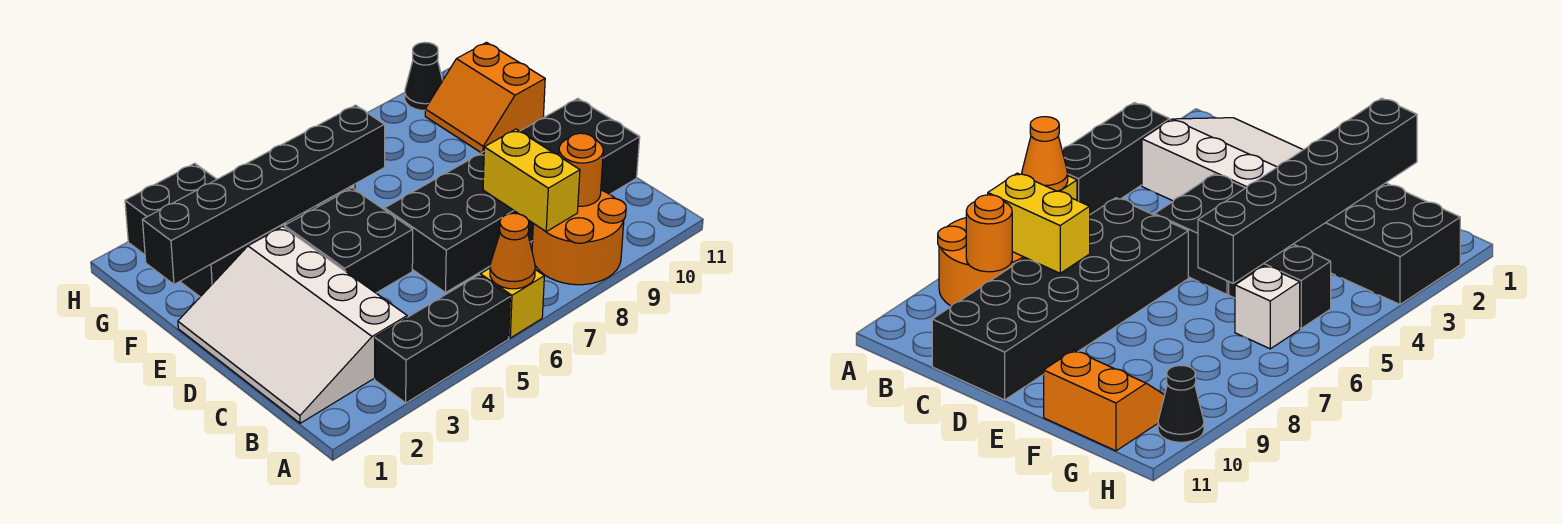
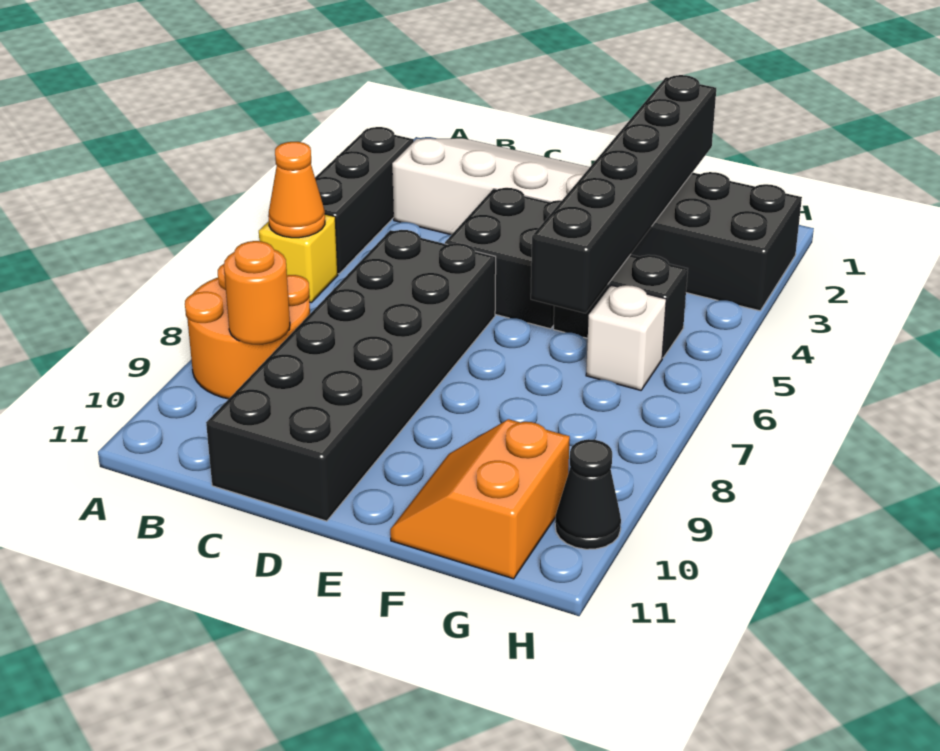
yellow 1x2 brick [483,129,580,231] -> none
orange 2x2 slope [425,43,545,153] -> orange 2x2 slope turned to [390,419,570,579]

